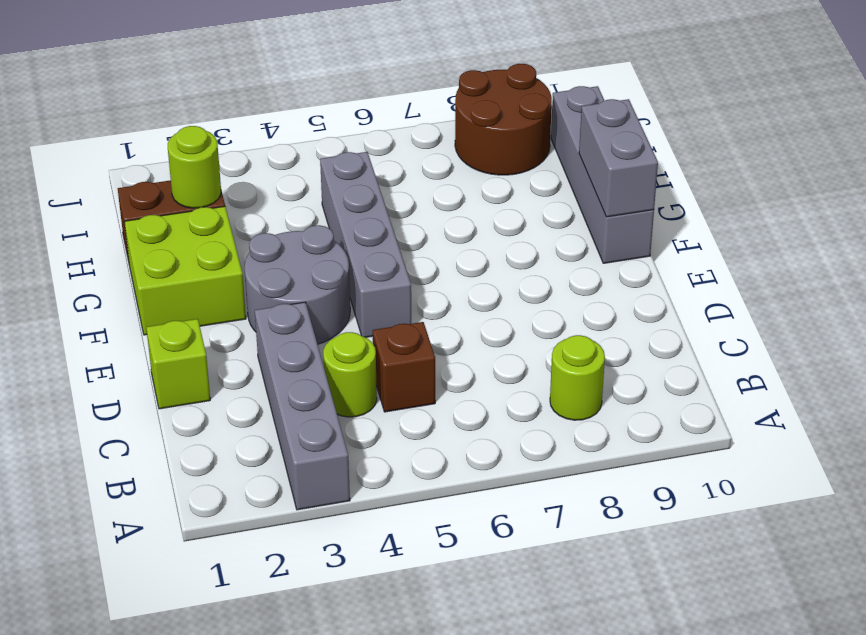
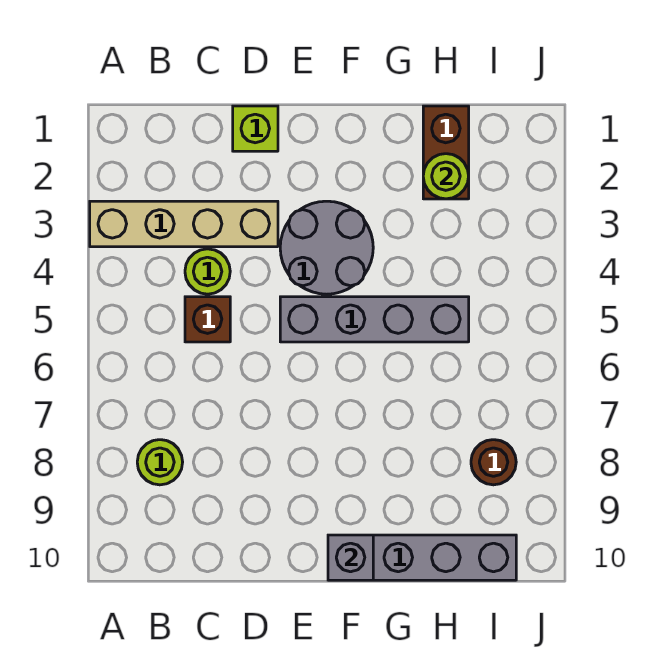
grey 1x4 brick [255,302,350,510] -> tan 1x4 brick [90,201,278,247]
lime 2x2 brick [124,206,246,335] -> none
grey 1x2 brick [579,99,658,217] -> grey 1x1 brick [328,535,373,580]
brown 2x2 round brick [455,64,552,175] -> brown 1x1 round brick [471,440,516,485]

